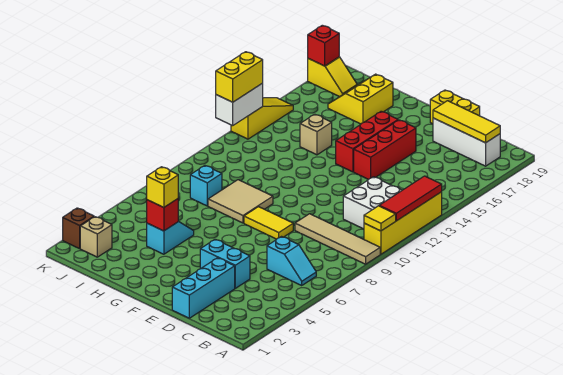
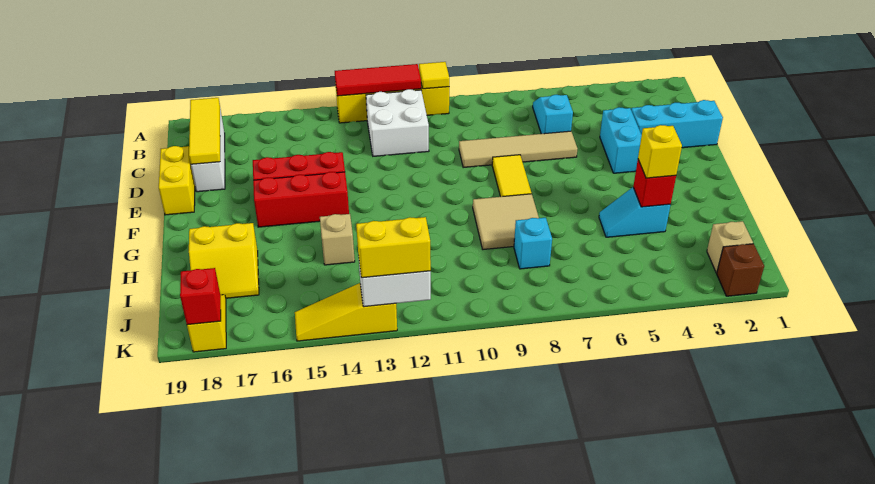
tan 1x4 tile [295,214,380,264] -> tan 1x4 tile turned to [459,131,577,167]

